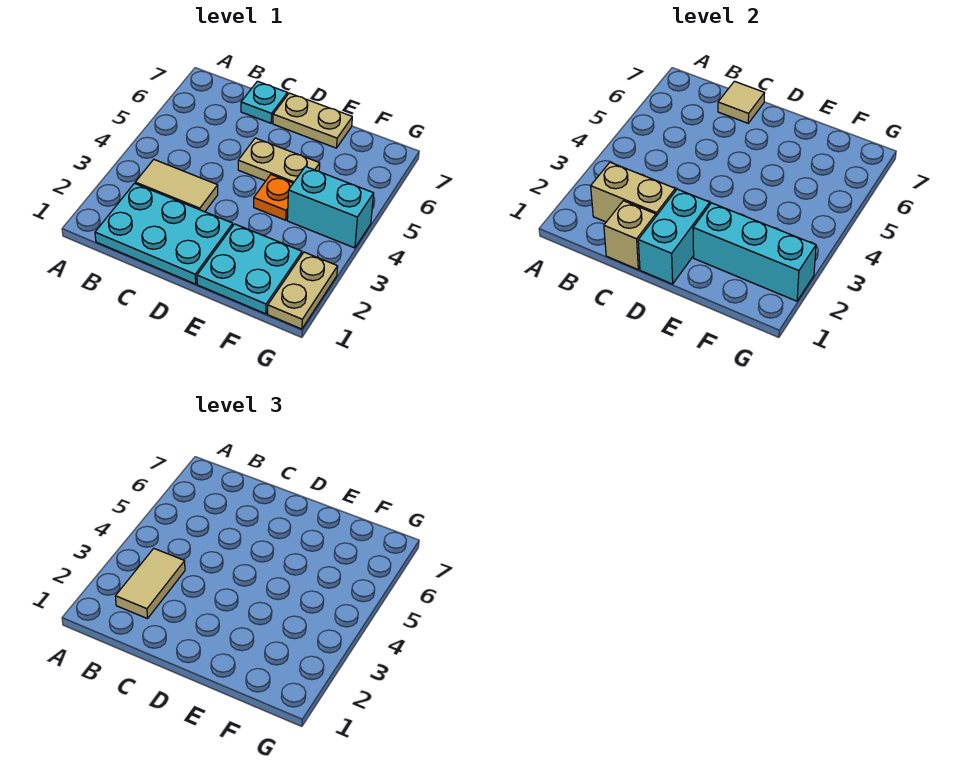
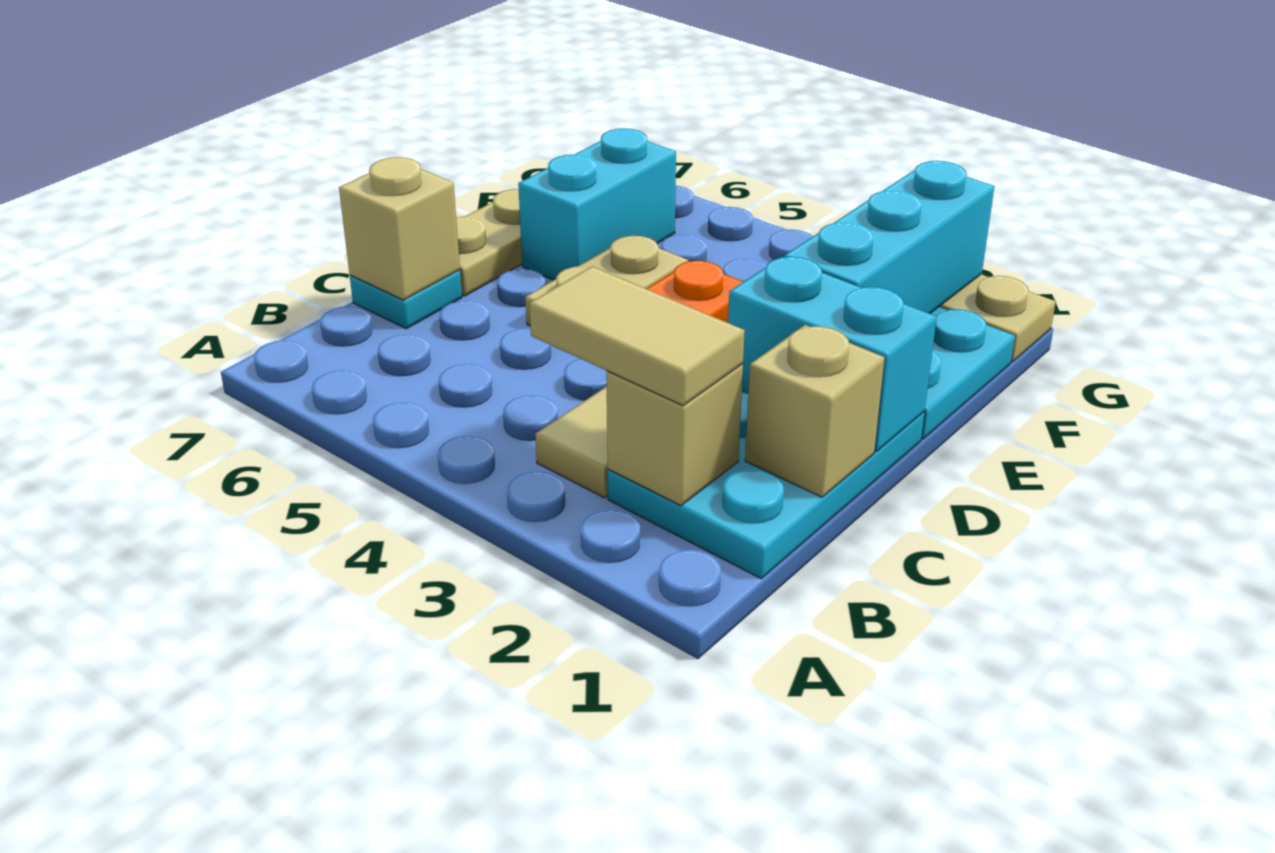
tan 1x2 brick [591,162,675,222] -> tan 1x1 brick [606,364,743,506]
tan 1x1 tile [718,81,765,123] -> tan 1x1 brick [339,157,460,300]
cyan 1x2 brick [287,166,374,248] -> cyan 1x2 brick moved to [518,128,676,280]

